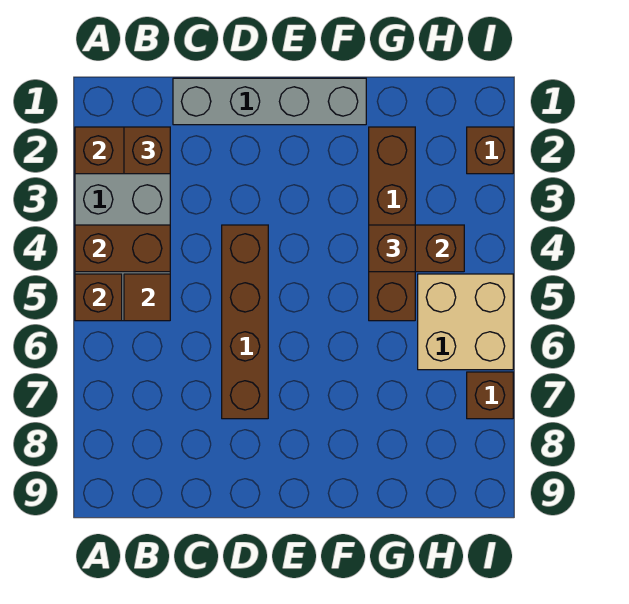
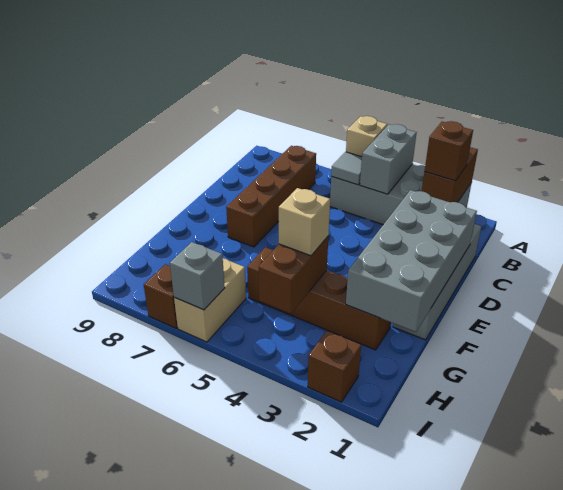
brown 1x2 brick [75,225,170,272] -> grey 1x2 brick [360,124,417,194]
brown 1x1 brick [75,274,122,321] -> tan 1x1 brick [346,116,387,157]
brown 1x1 tile [124,274,170,321] -> grey 1x1 tile [331,152,362,185]
none -> grey 2x4 brick [346,190,477,332]
brown 1x4 brick [222,225,268,419] -> brown 1x4 brick turned to [226,146,316,247]
brown 1x1 brick [369,225,415,272] -> tan 1x1 brick [279,188,330,256]
tan 2x2 brick [418,274,513,370] -> tan 1x2 brick [174,258,246,342]
none -> grey 1x1 brick [170,242,225,310]

